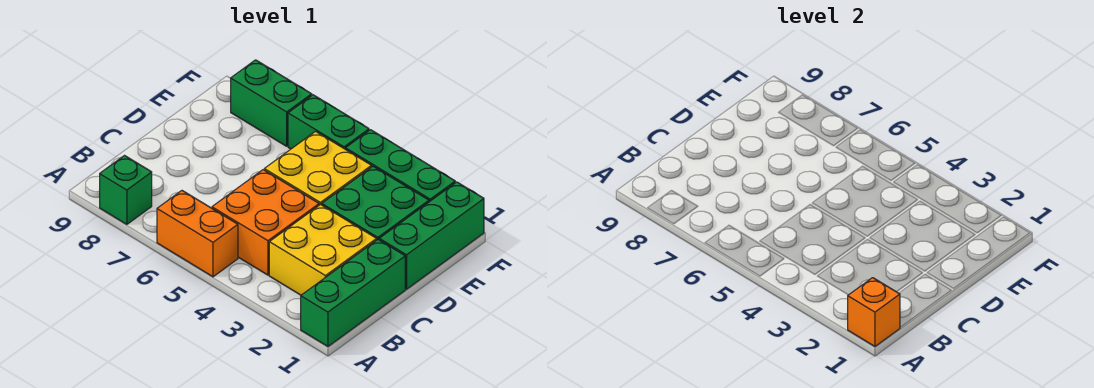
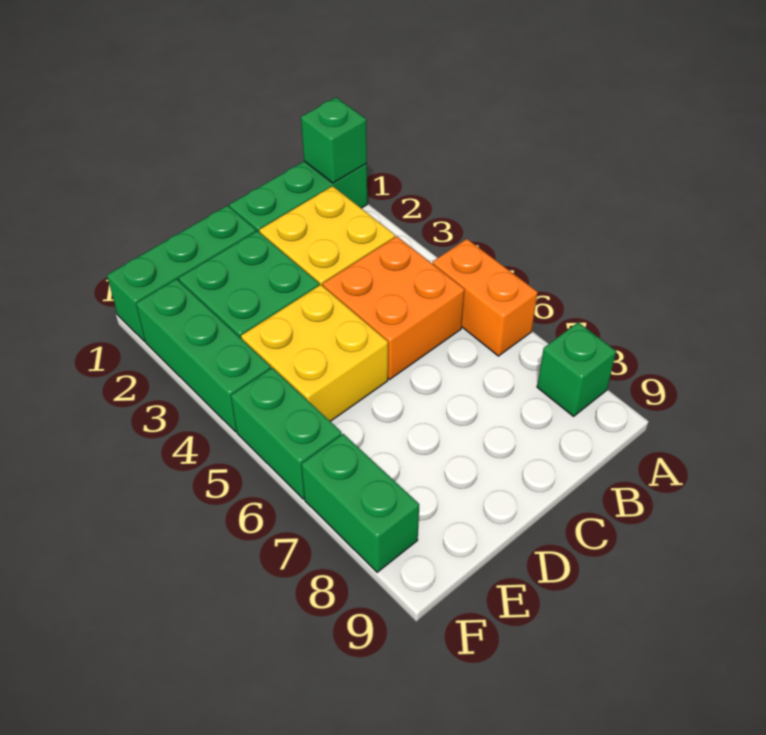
orange 1x1 brick [848,278,900,346] -> green 1x1 brick [301,97,367,183]

